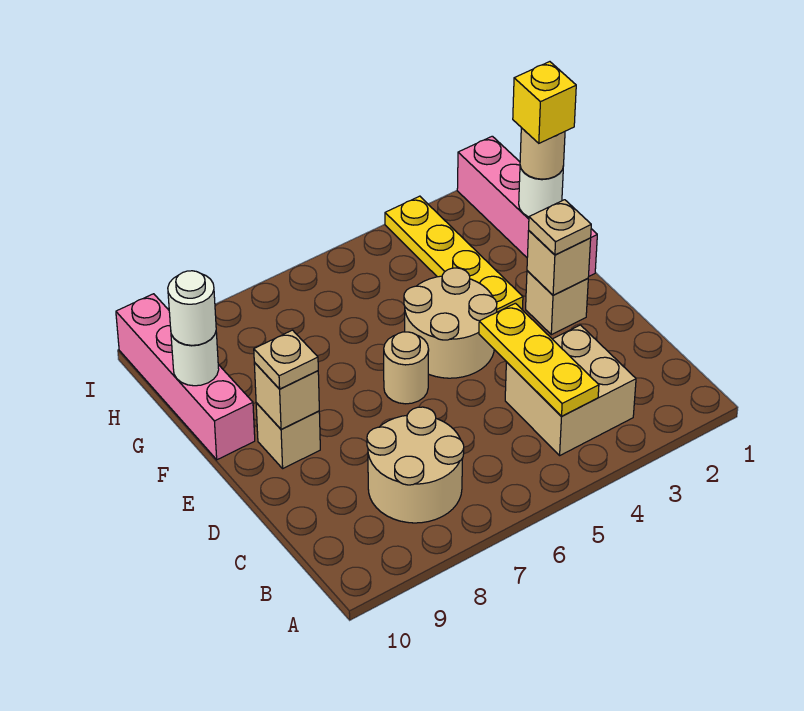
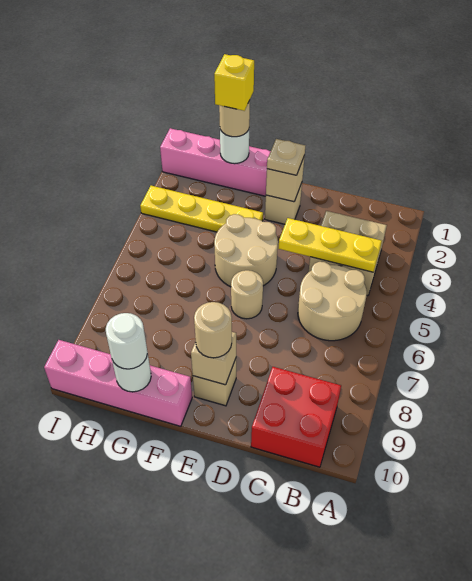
tan 2x2 round brick [367,407,464,523] -> tan 2x2 round brick moved to [298,262,367,341]
none -> red 2x2 brick [251,367,341,467]
tan 1x1 plate [254,330,318,389] -> tan 1x1 round brick [194,302,232,358]

